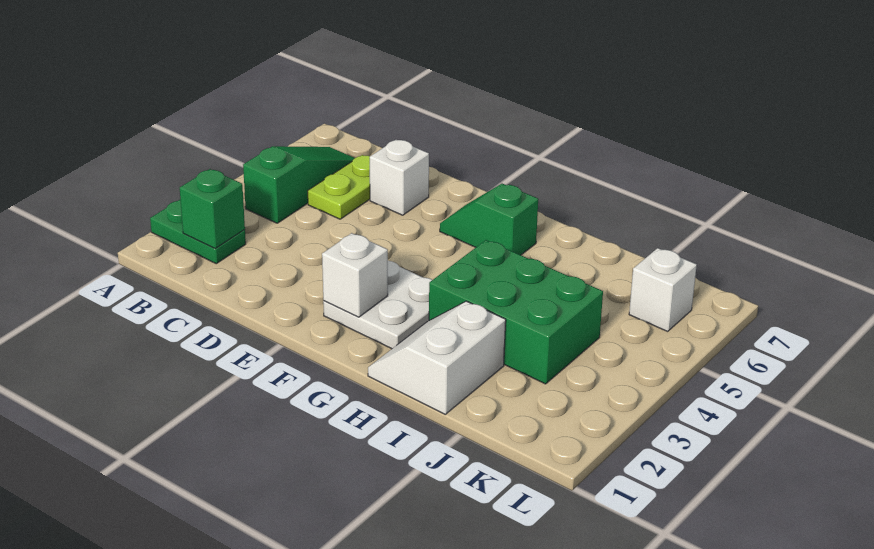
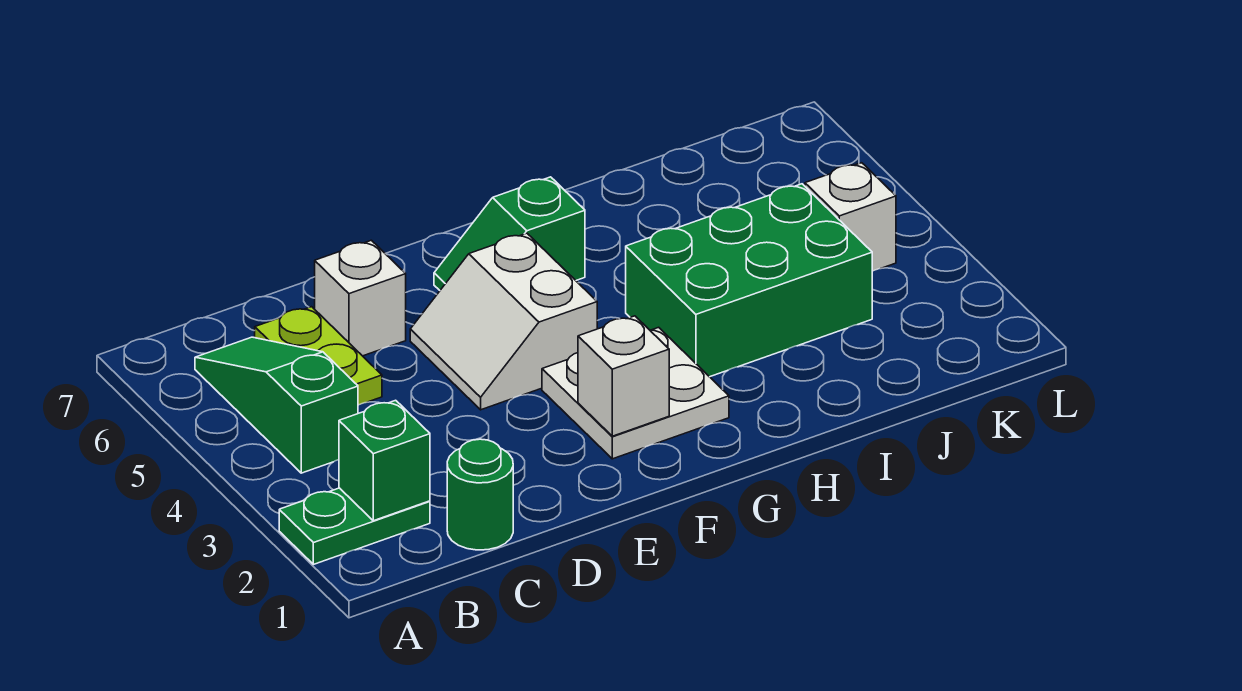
none -> green 1x1 round brick [447,439,513,550]
white 2x2 slope [368,301,506,414] -> white 2x2 slope moved to [410,233,597,410]
white 1x1 brick [629,248,697,331] -> white 1x1 brick moved to [805,163,896,271]

